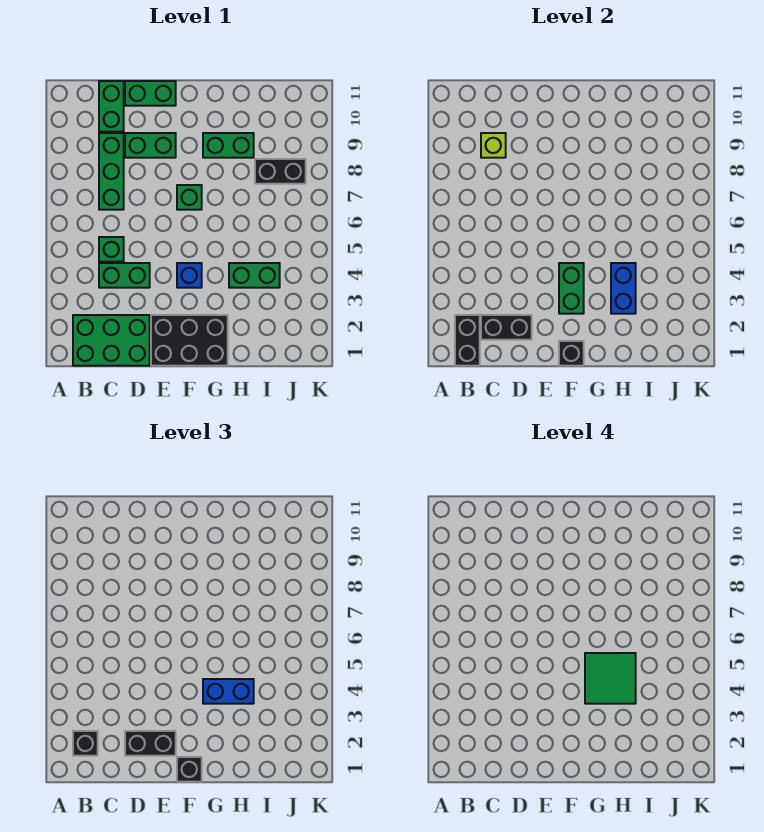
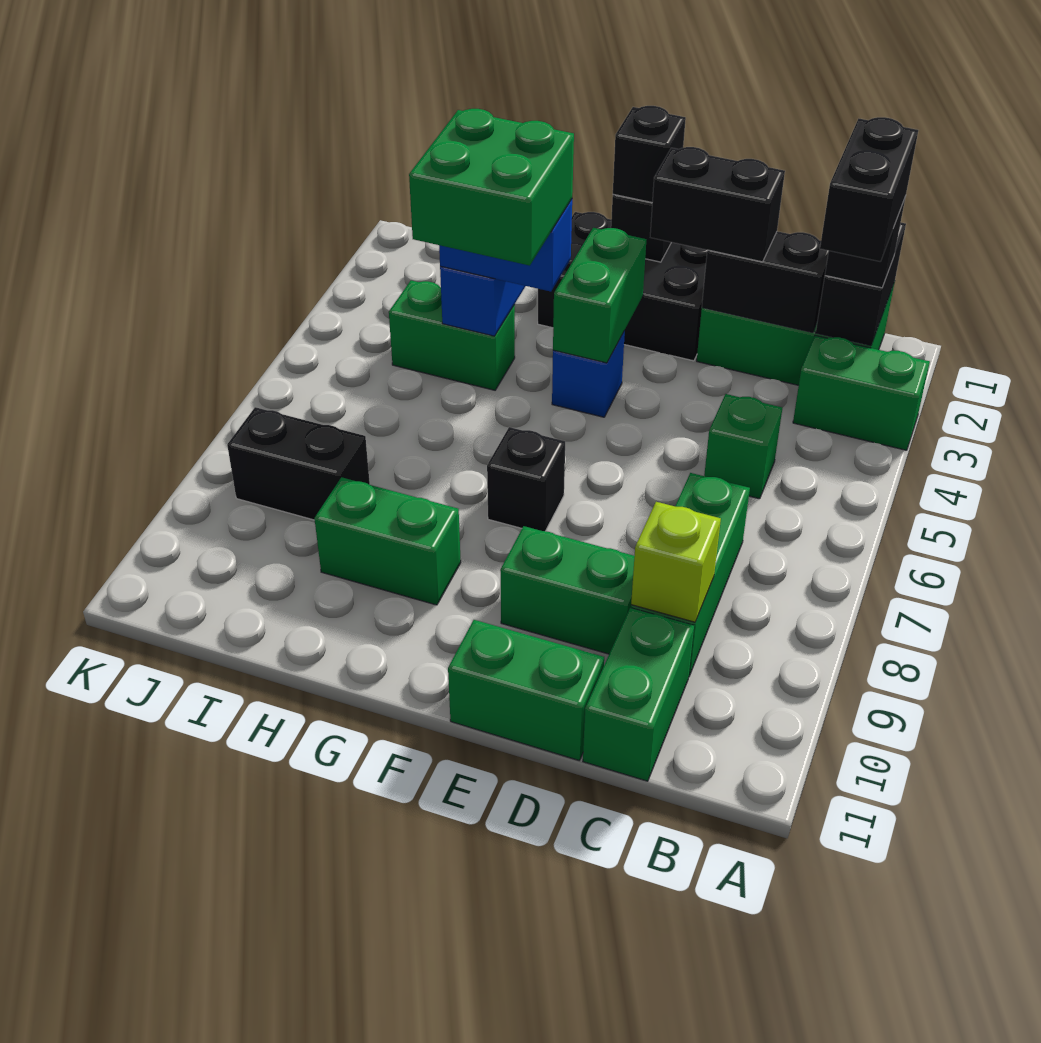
none -> black 1x2 brick [820,117,918,262]
green 1x2 brick [99,263,150,288] -> green 1x2 brick moved to [793,335,930,450]
green 1x1 brick [177,185,202,210] -> black 1x1 brick [487,427,565,531]
green 2x2 tile [585,653,636,704] -> green 2x2 brick [409,109,574,266]

